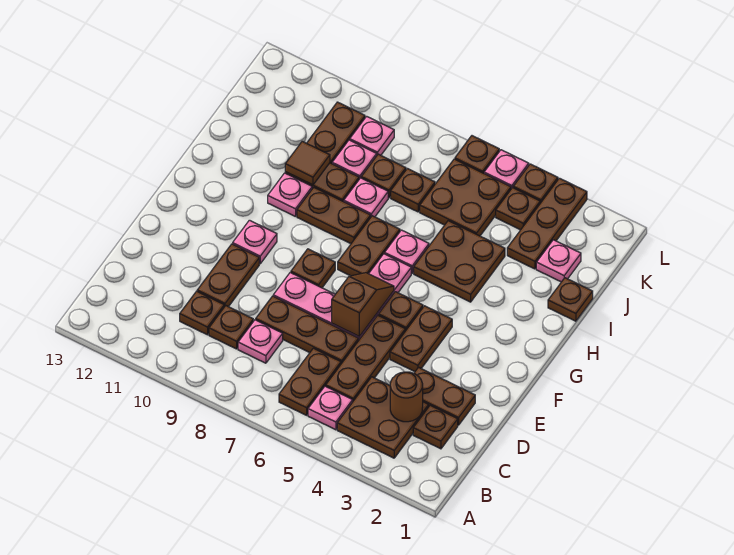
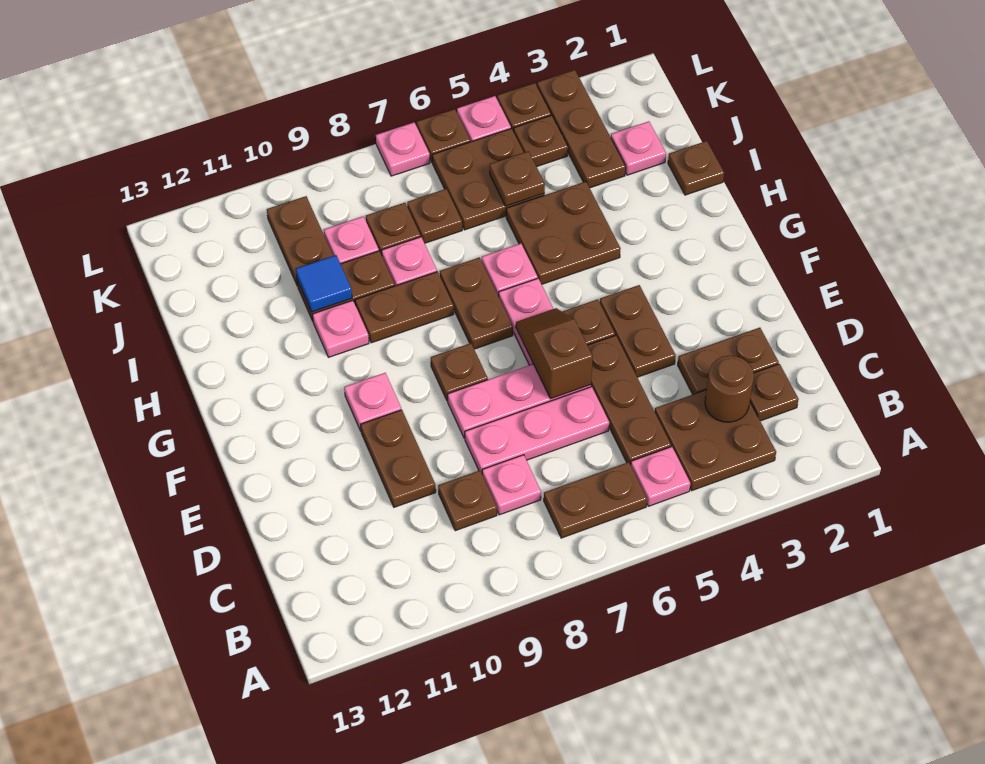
brown 1x2 plate [279,348,341,415] -> brown 1x2 plate turned to [544,462,647,538]
brown 1x1 plate [180,291,224,335] -> brown 1x1 plate moved to [490,151,545,206]
brown 1x3 plate [256,296,359,364] -> pink 1x3 plate [465,387,609,473]
brown 1x1 tile [285,141,330,185] -> blue 1x1 tile [296,255,352,312]
pink 1x1 plate [350,116,394,155] -> pink 1x1 plate moved to [376,122,430,176]

